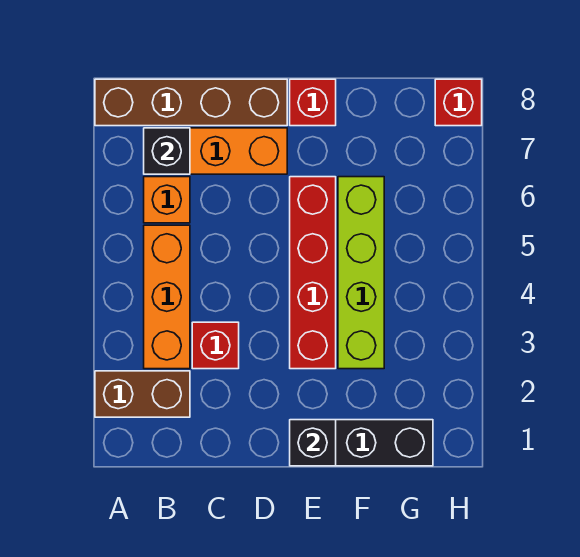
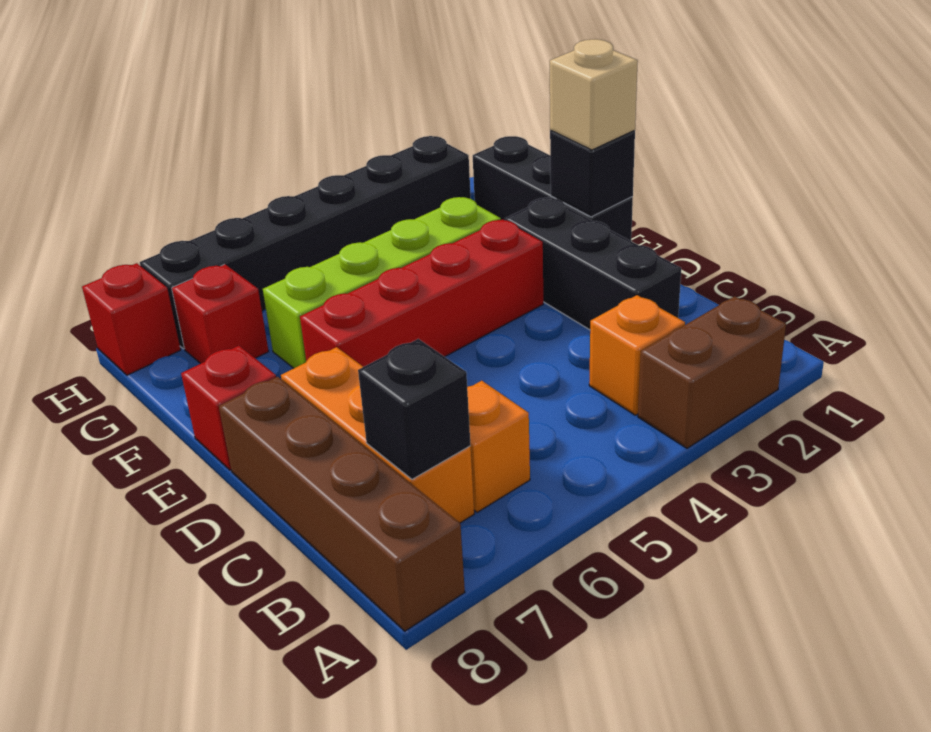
brown 1x2 brick [95,371,190,417] -> brown 1x2 brick turned to [638,296,786,448]
orange 1x3 brick [144,225,190,369] -> orange 1x1 brick [589,295,685,415]
none -> black 1x3 brick [505,198,681,330]
red 1x1 brick [192,322,239,369] -> red 1x1 brick moved to [172,264,269,364]
none -> tan 1x1 brick [550,39,638,150]
none -> black 1x6 brick [140,136,471,349]

